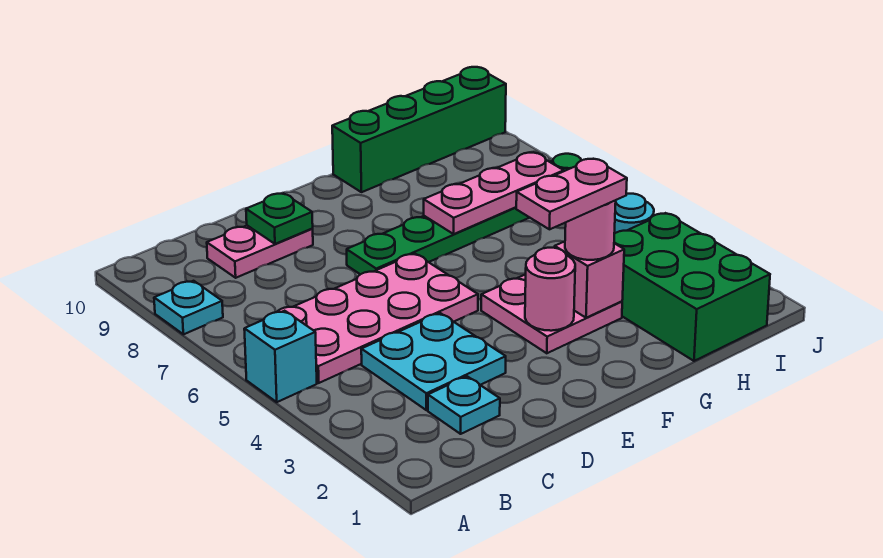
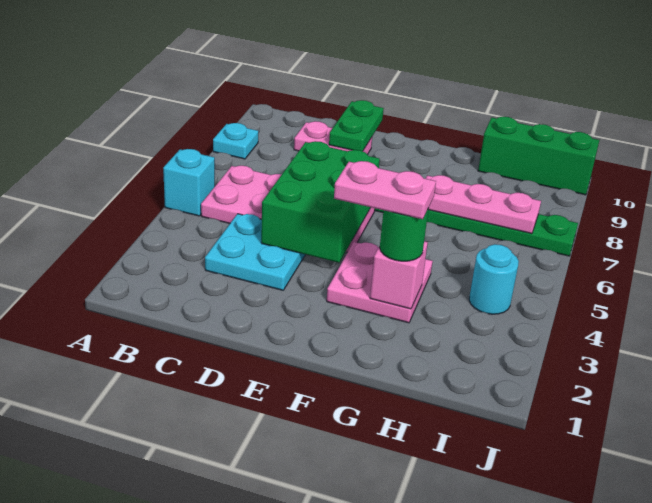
cyan 1x1 plate [428,376,500,434] -> none
green 1x1 plate [246,193,313,244] -> green 1x2 plate [329,100,384,151]
pink 1x1 round brick [525,248,575,331] -> none
pink 1x1 round brick [565,200,616,260] -> green 1x1 round brick [380,208,429,261]
green 1x4 brick [332,67,506,192] -> green 1x3 brick [478,117,599,195]
green 2x3 brick [614,213,770,361] -> green 2x3 brick moved to [261,141,380,263]

